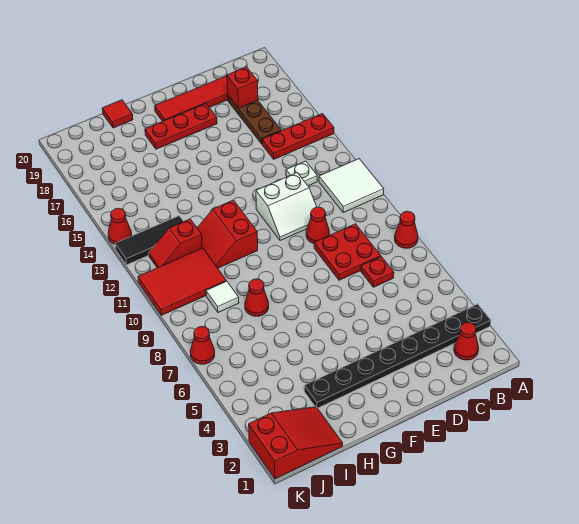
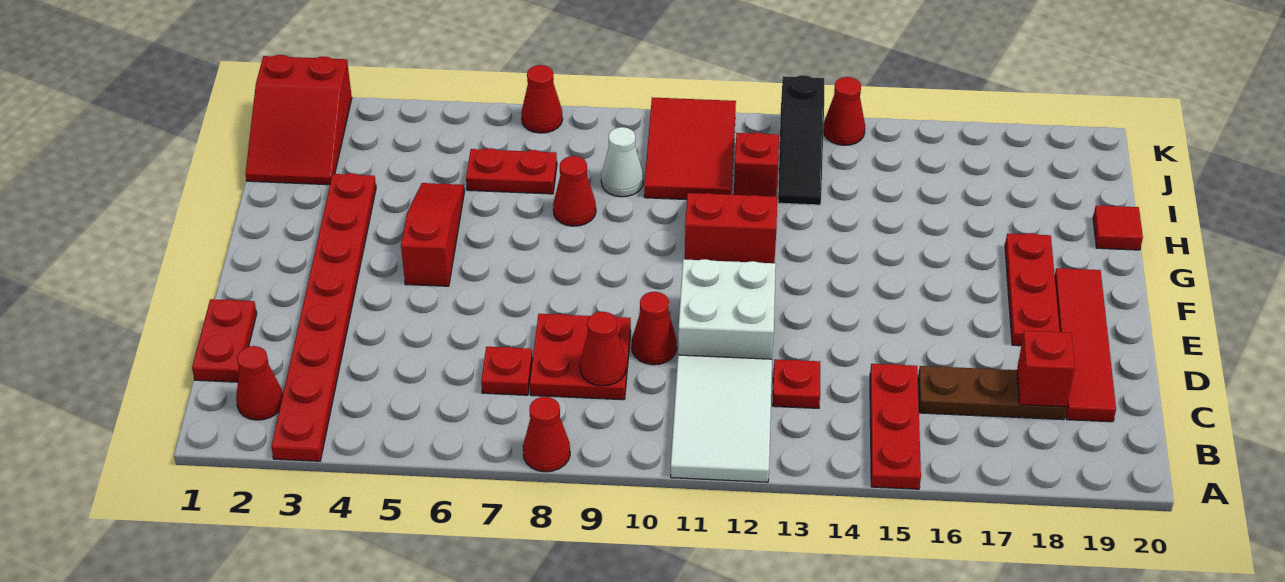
black 1x8 plate [304,304,491,408] -> red 1x8 plate [271,173,376,461]
white 2x2 tile [319,159,384,212] -> white 2x3 tile [671,355,772,482]
none -> red 1x2 plate [192,299,257,382]
none -> red 1x1 cone [580,312,626,386]
white 1x1 plate [286,161,317,186] -> red 1x1 plate [773,359,820,408]
white 2x2 slope [256,173,317,241] -> white 2x2 brick [678,259,776,359]
none -> red 1x3 slope [401,183,464,286]
none -> red 1x2 plate [466,148,557,194]
white 1x1 tile [206,281,239,313] -> white 1x1 cone [601,127,643,197]
black 1x3 tile [115,216,184,265] -> black 1x3 slope [778,75,824,205]

